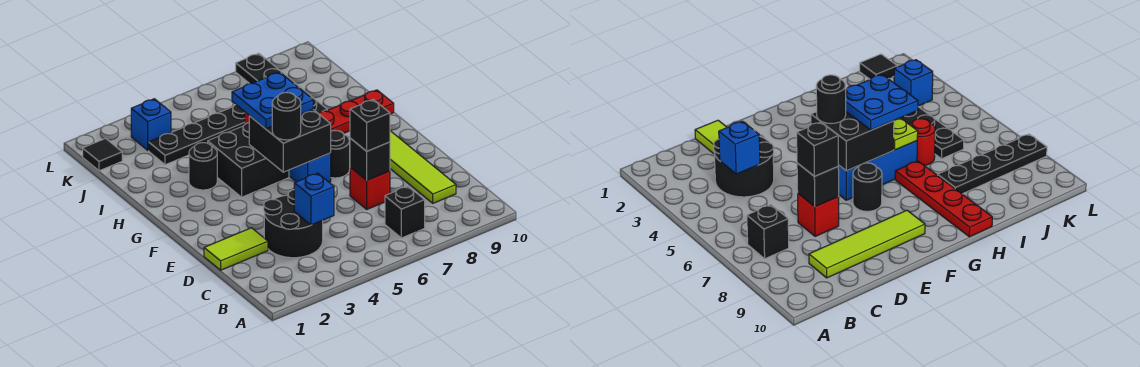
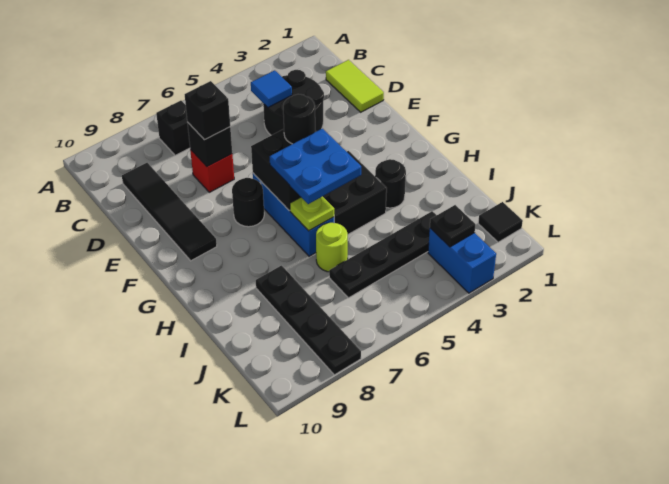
blue 1x1 brick [294,173,334,225] -> blue 1x1 tile [251,70,292,107]
lime 1x4 tile [390,131,456,203] -> black 1x4 tile [122,163,217,261]
lime 1x2 tile [204,228,268,270] -> lime 1x2 tile turned to [326,60,384,112]
red 1x4 plate [318,90,394,134] -> none
red 1x1 round brick [909,119,935,166] -> lime 1x1 round brick [316,223,348,272]
blue 1x1 brick [131,99,171,150] -> blue 1x2 brick [428,228,496,293]
none -> black 1x1 plate [430,205,476,247]

